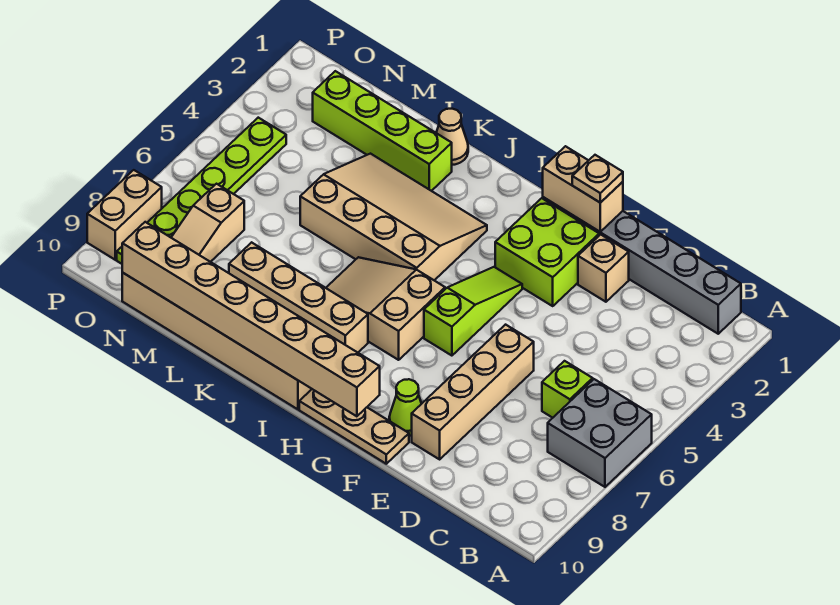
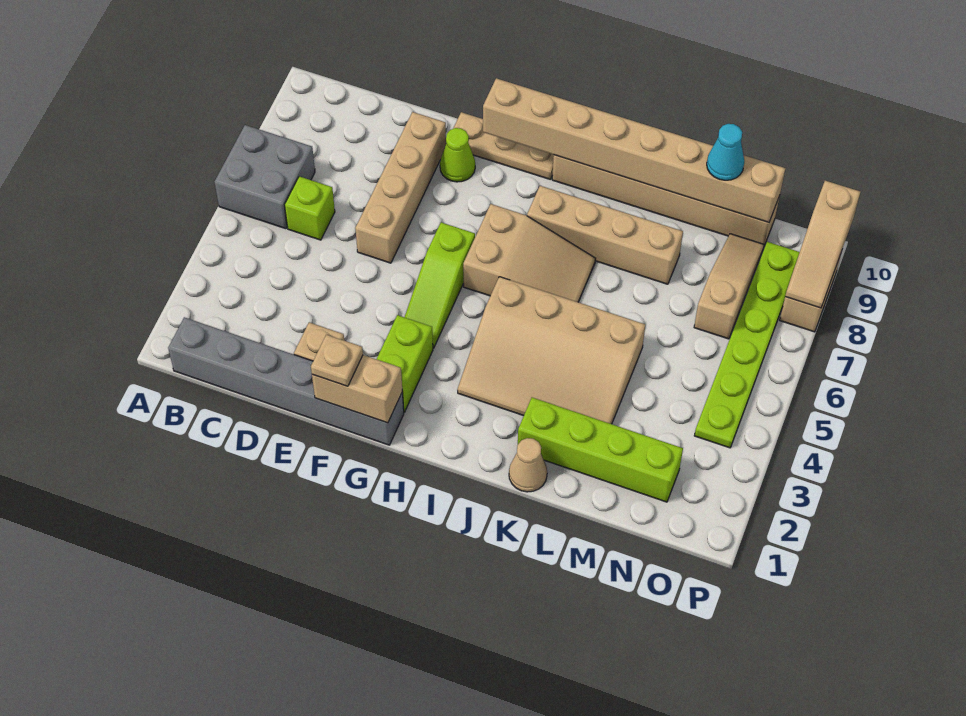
lime 2x2 brick [495,198,599,306] -> lime 1x2 brick [377,315,433,412]
none -> cyan 1x1 cone [707,124,744,180]
none -> tan 1x3 slope [785,181,860,308]

